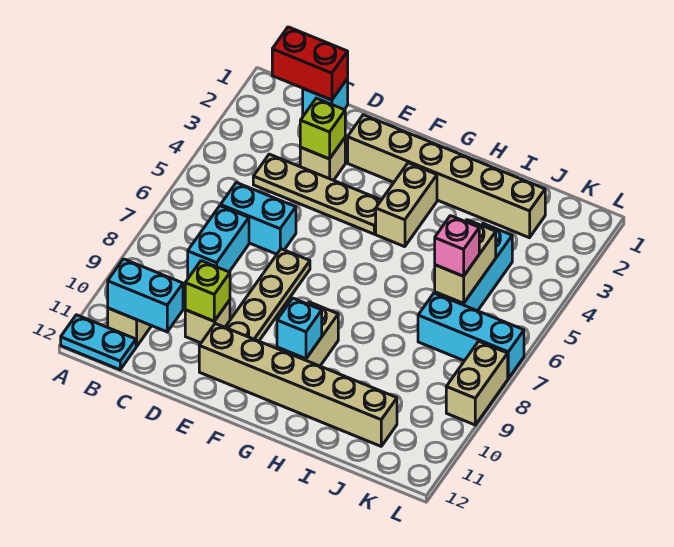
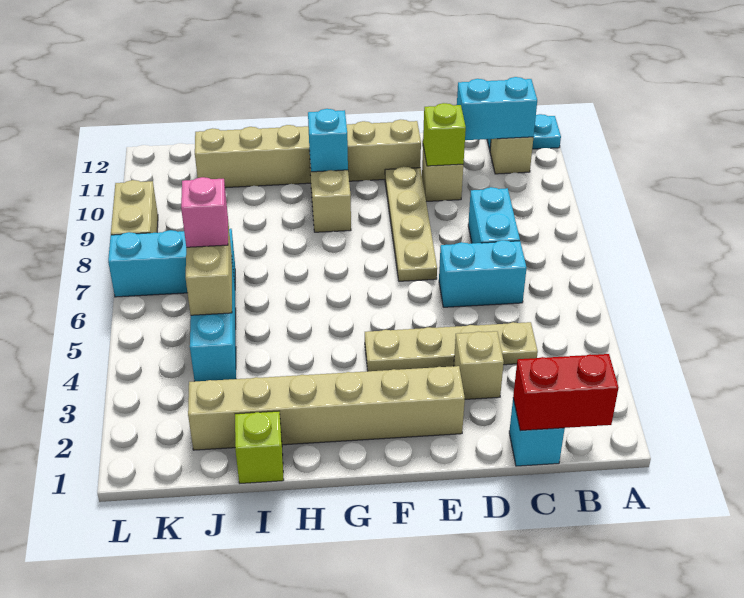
lime 1x1 brick [300,98,345,159] -> lime 1x1 brick moved to [235,411,284,483]
tan 1x2 brick [376,163,437,247] -> none

